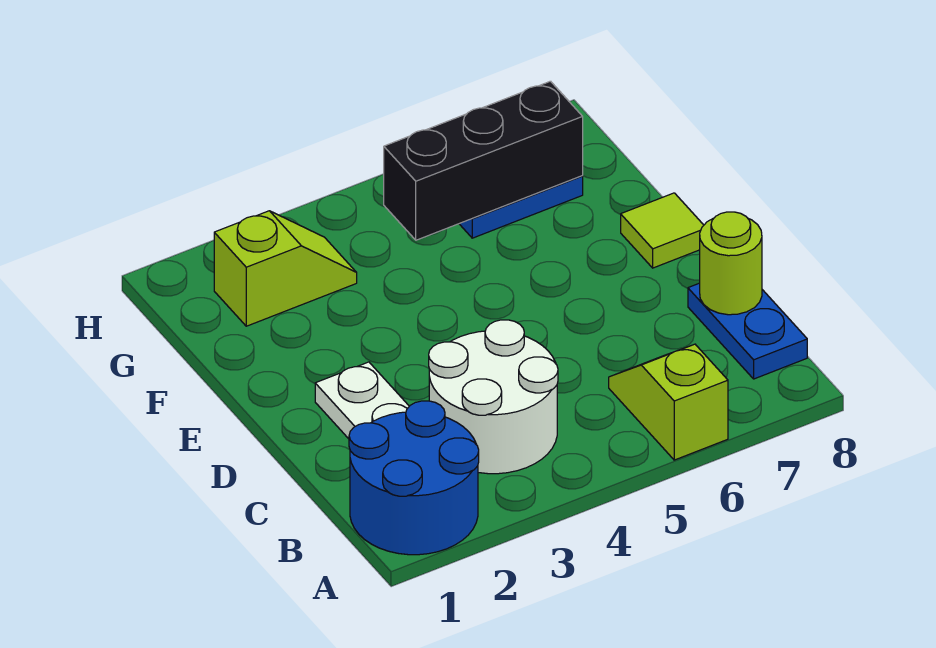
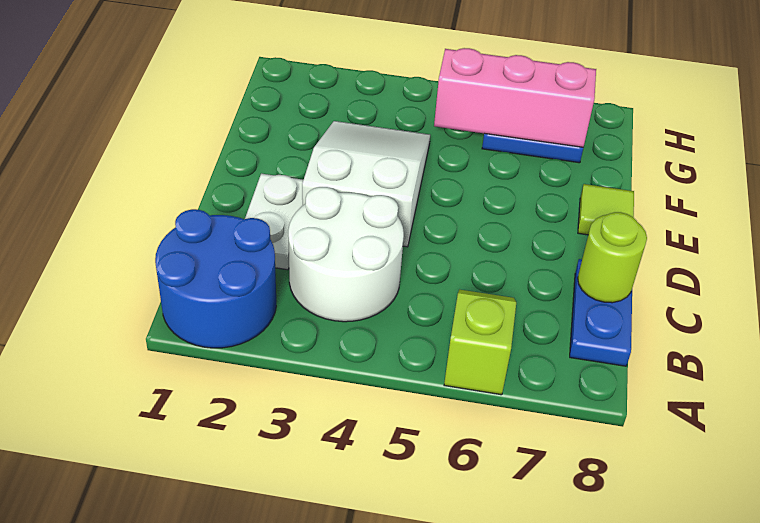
none -> white 2x3 slope [302,121,430,247]
lime 1x2 slope [214,211,357,326] -> none
black 1x3 brick [384,81,583,240] -> pink 1x3 brick [434,48,596,147]

